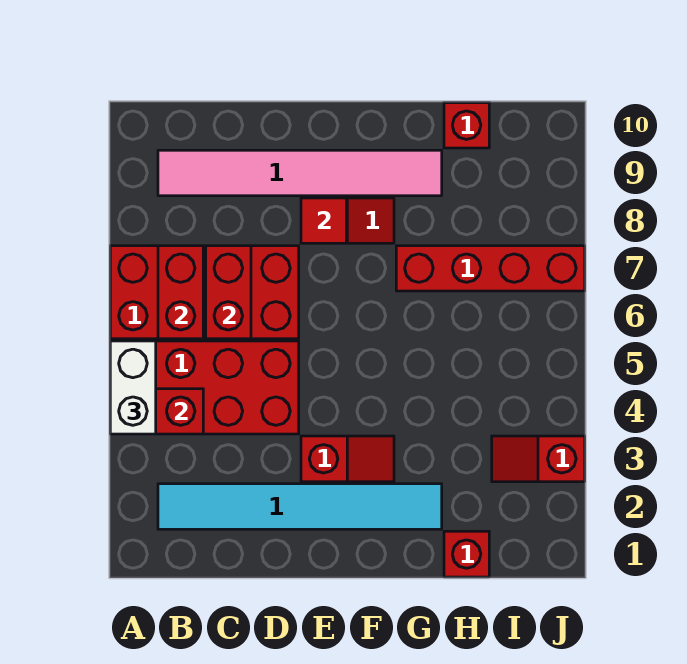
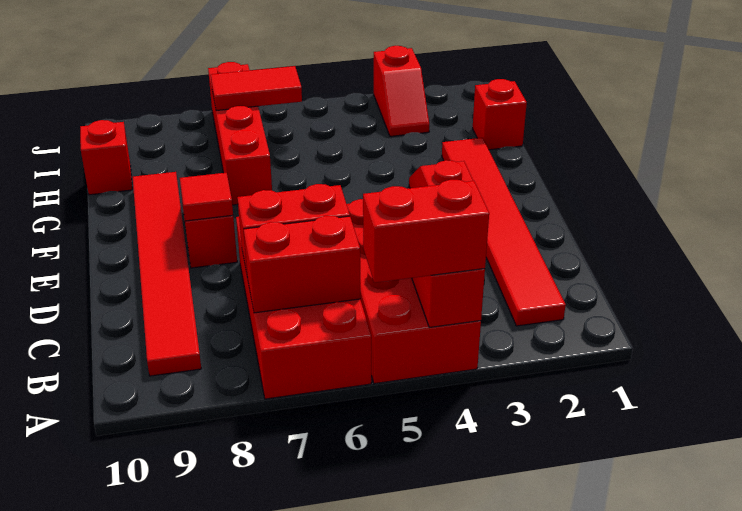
white 1x2 brick [110,341,156,434] -> red 1x2 brick [363,180,489,283]
cyan 1x6 tile [158,484,442,529] -> red 1x6 tile [442,138,566,326]
pink 1x6 tile [158,150,442,196] -> red 1x6 tile [133,172,201,376]
none -> red 1x2 tile [211,66,302,111]

